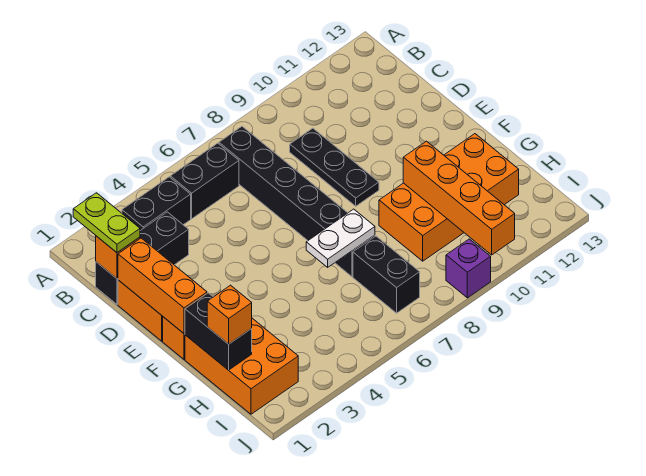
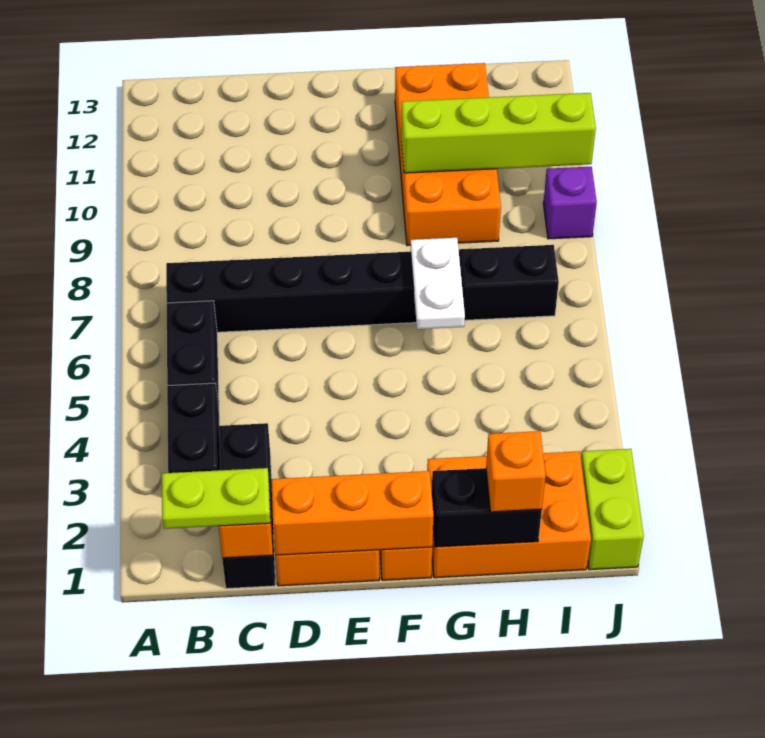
black 1x3 plate [290,128,379,206] -> none
orange 1x4 brick [403,141,515,255] -> lime 1x4 brick [401,93,596,173]
none -> lime 1x2 brick [581,449,644,570]

